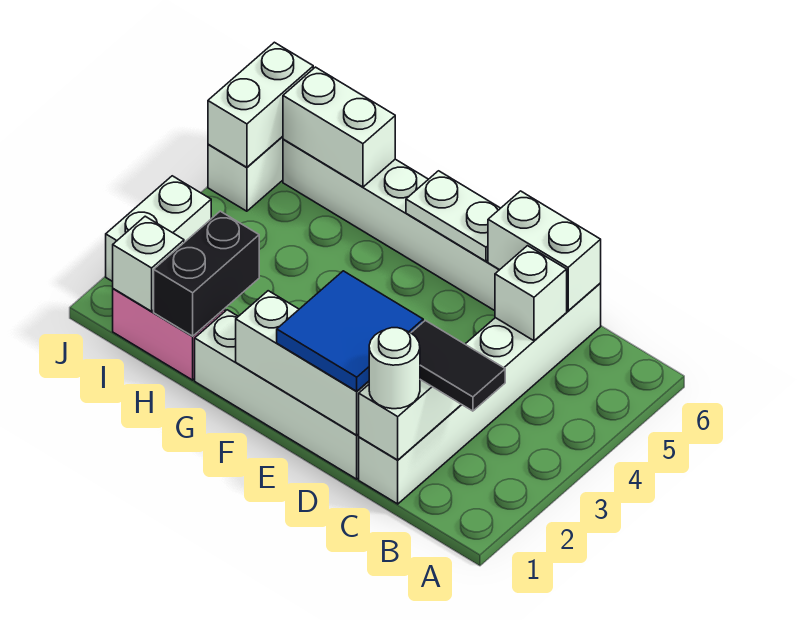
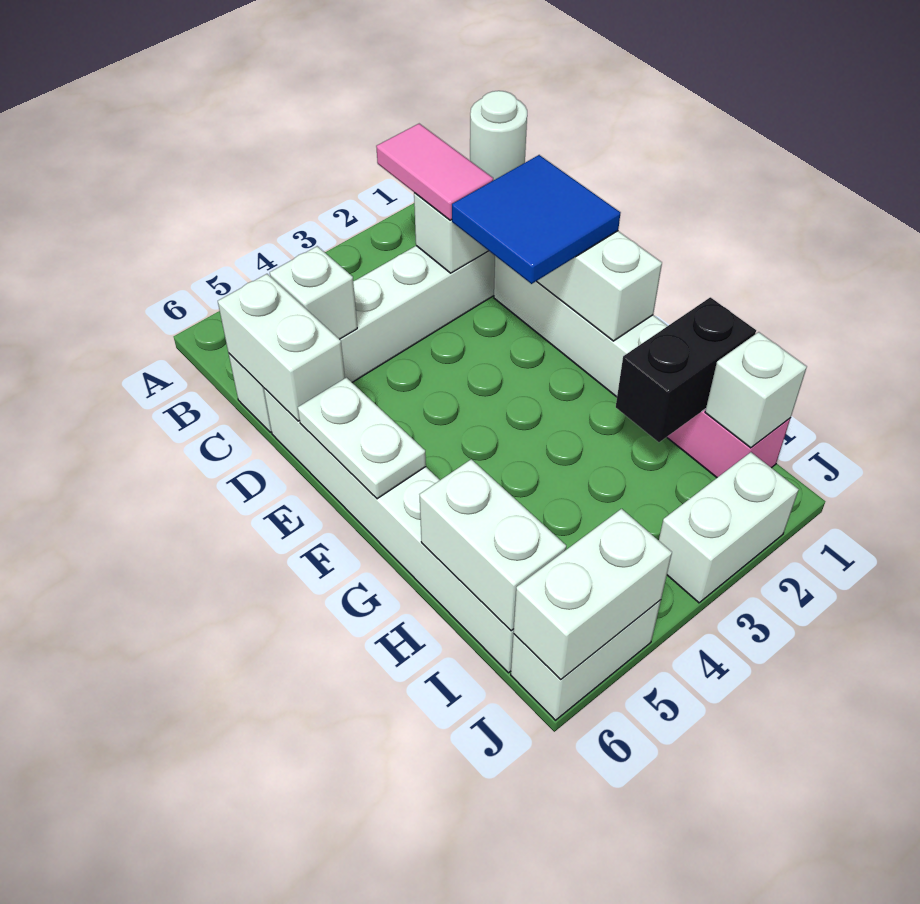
black 1x2 tile [411,320,505,411] -> pink 1x2 tile [376,124,493,220]

